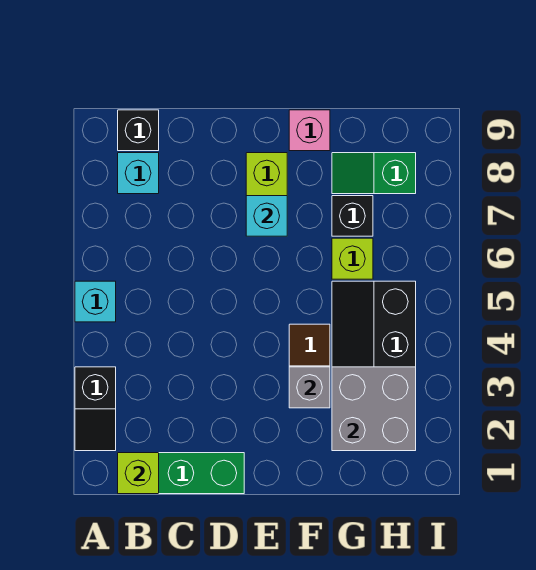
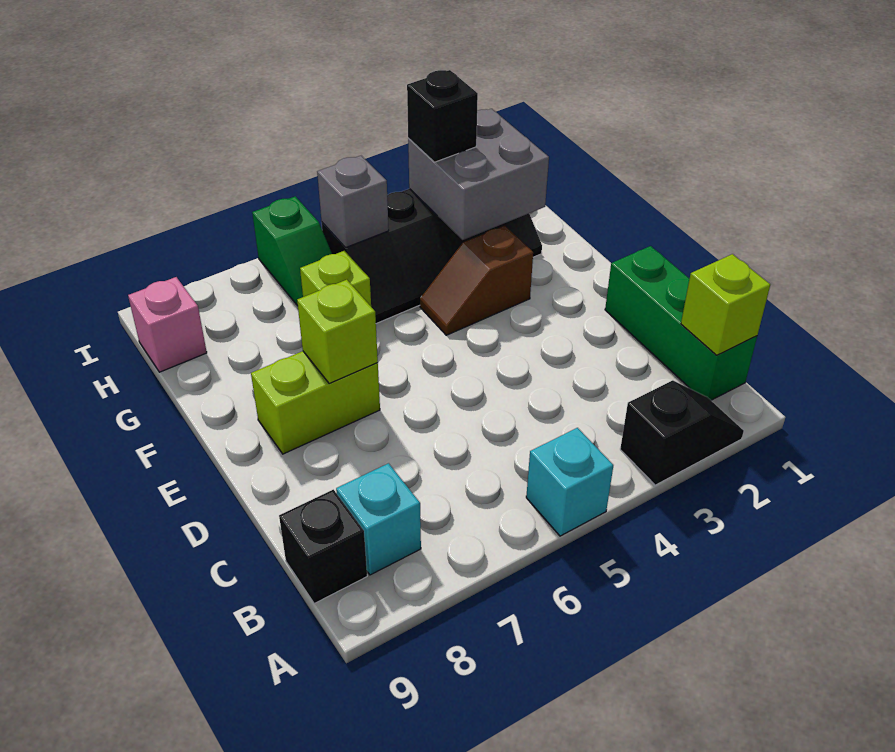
cyan 1x1 brick [246,196,287,236] -> lime 1x1 brick [297,280,378,384]
grey 1x1 brick [289,367,330,408] -> grey 1x1 brick moved to [317,156,389,248]
pink 1x1 brick [289,110,330,151] -> pink 1x1 brick moved to [128,277,207,372]
black 1x1 brick [332,196,373,236] -> black 1x1 brick moved to [407,70,478,162]
green 1x2 slope [332,153,416,194] -> green 1x2 slope moved to [252,196,332,306]

